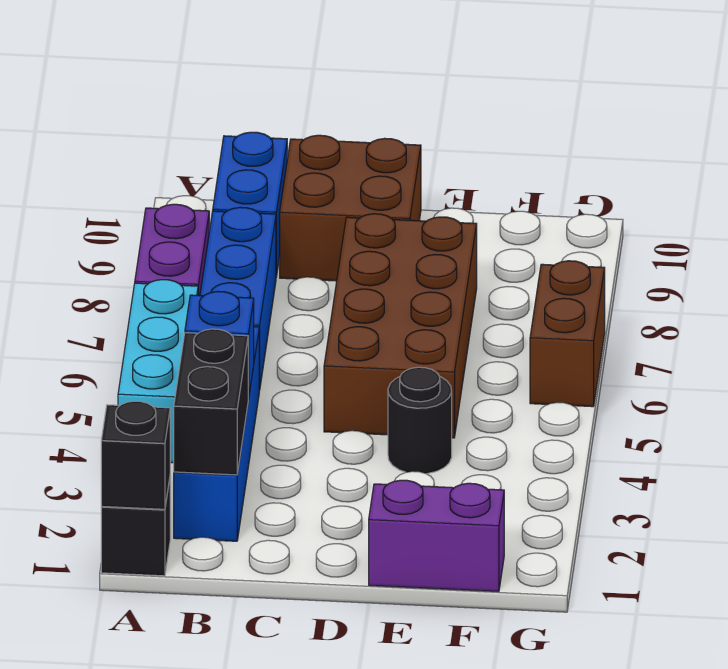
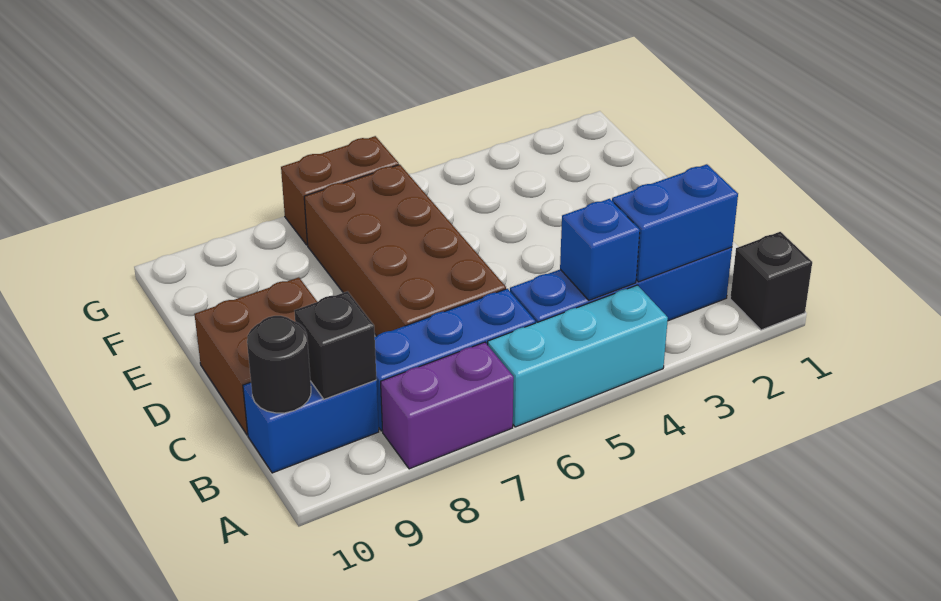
black 1x1 brick [101,401,170,509] -> black 1x1 brick moved to [294,291,377,399]
black 1x2 brick [174,329,248,475] -> blue 1x2 brick [612,164,738,282]
brown 2x4 brick [324,214,477,438] -> brown 2x4 brick turned to [304,165,506,336]
purple 1x2 brick [369,480,504,592] -> none
black 1x1 round brick [388,367,452,474] -> black 1x1 round brick moved to [247,316,311,413]

